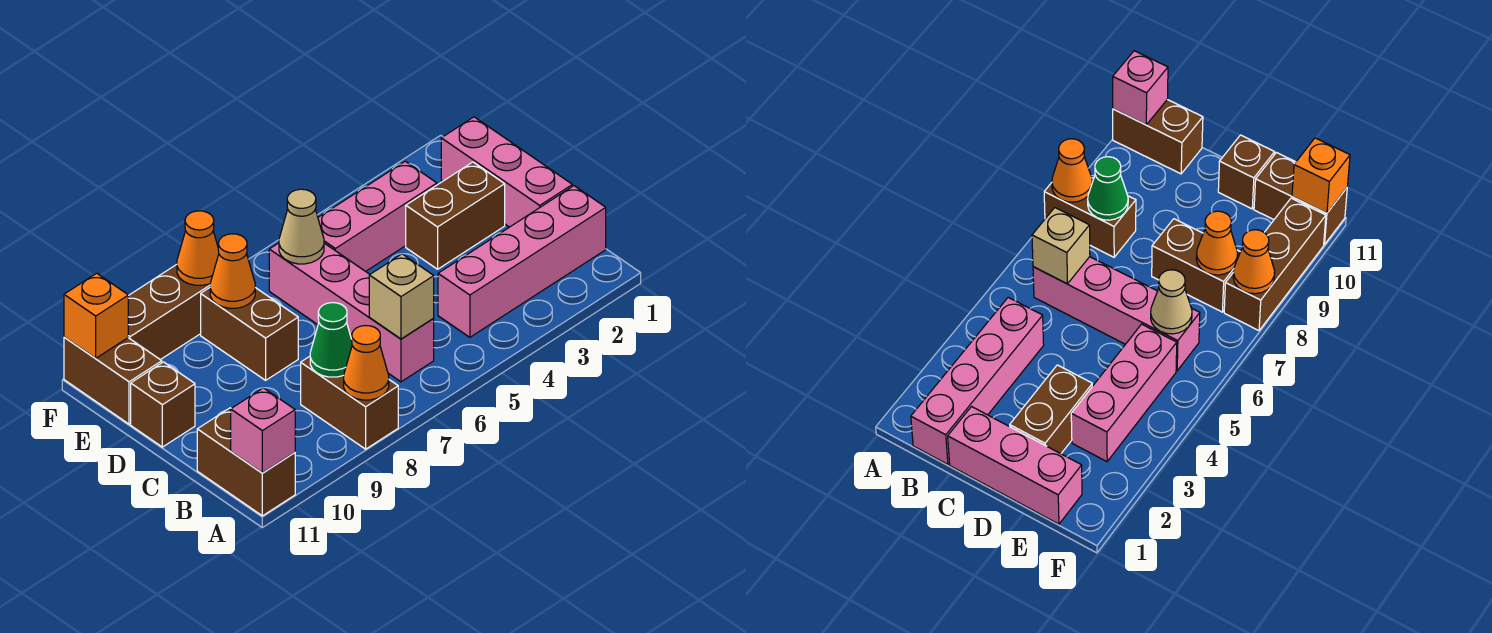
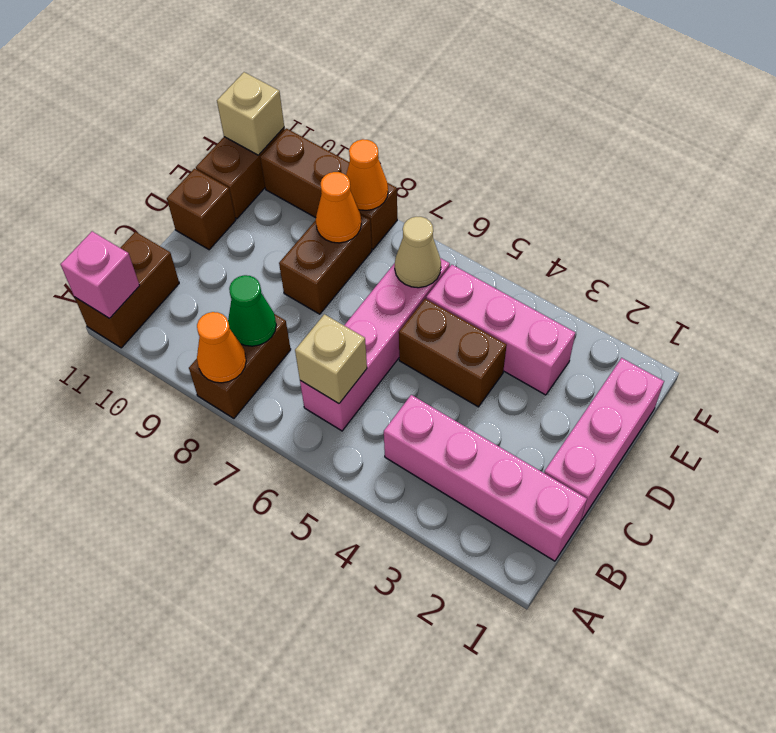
brown 1x2 brick [406,162,505,269] -> brown 1x2 brick moved to [399,299,507,407]
orange 1x1 brick [64,273,128,358] -> tan 1x1 brick [217,72,284,155]

